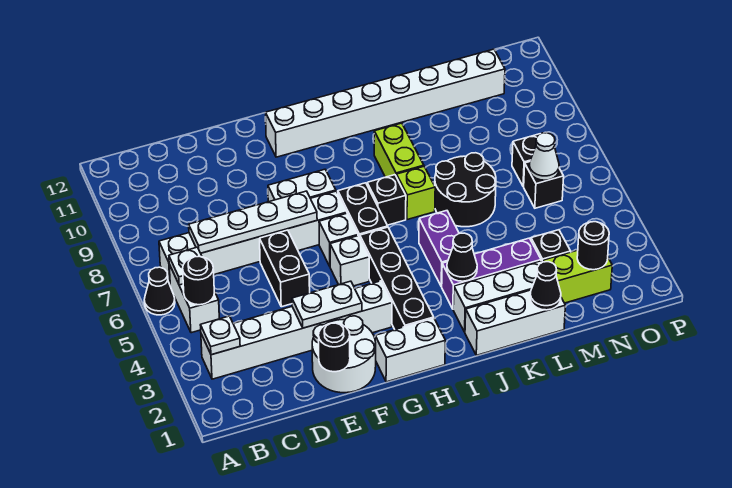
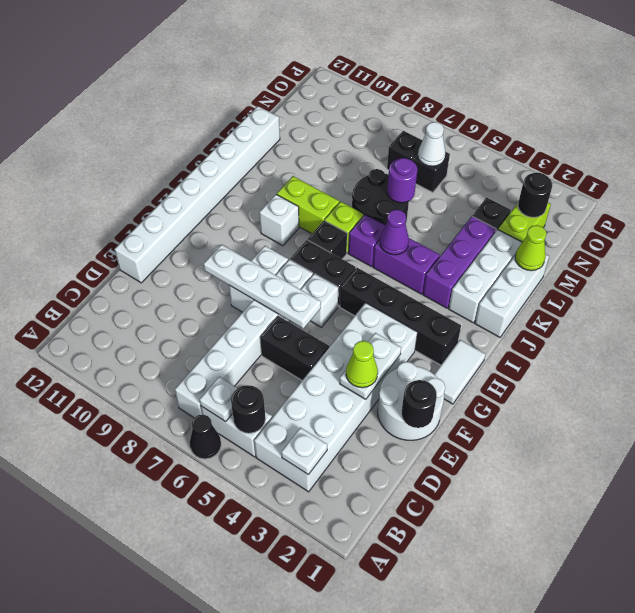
white 1x6 brick [201,281,392,379] -> white 2x6 brick [254,303,417,492]
white 1x4 plate [189,191,317,253] -> white 1x4 plate turned to [204,244,321,329]
none -> lime 1x1 cone [346,341,378,388]
white 1x2 brick [375,318,445,382] -> white 1x2 tile [434,340,485,404]
white 1x1 brick [330,236,369,286] -> white 1x1 brick moved to [259,194,299,246]
white 1x8 brick [265,49,505,157] -> white 1x8 brick moved to [115,106,280,283]
black 1x1 cone [447,233,477,281] -> none
none -> purple 1x1 cone [380,210,409,255]
none -> purple 1x1 brick [348,215,385,267]
black 1x1 cone [530,262,561,310] -> lime 1x1 cone [515,225,546,271]
none -> purple 1x1 round brick [387,158,417,203]

